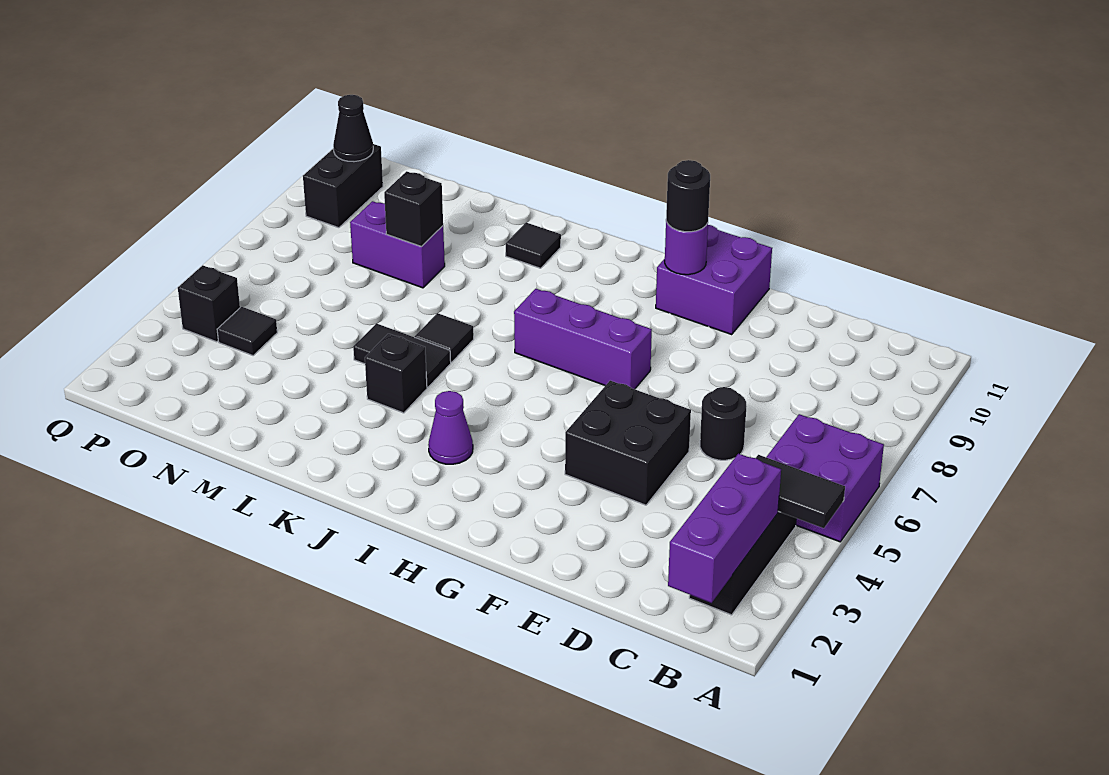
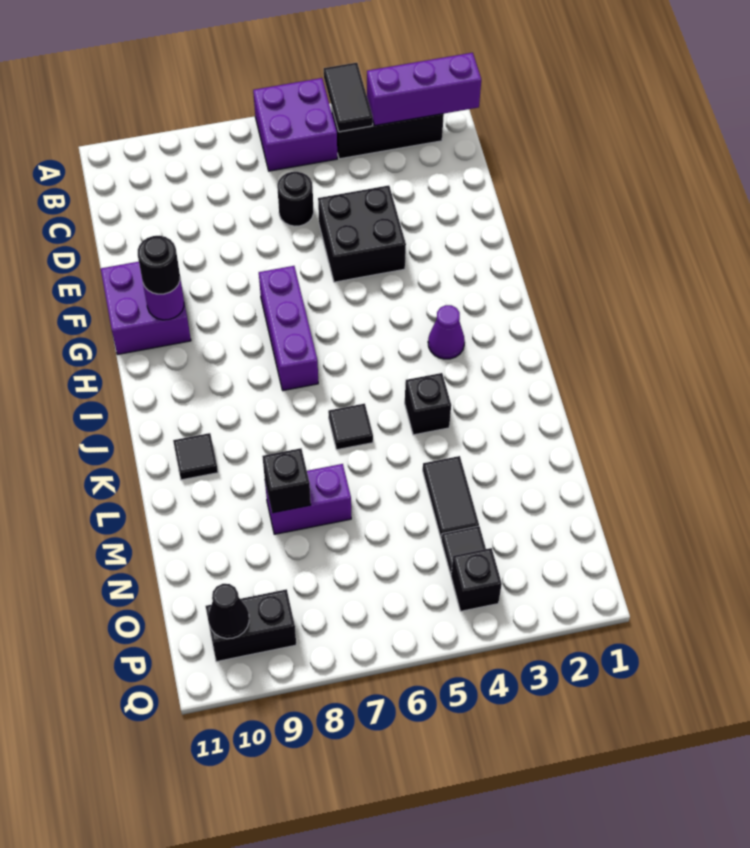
black 1x2 tile [353,324,451,387] -> black 1x2 tile moved to [423,456,479,538]
purple 1x2 brick [350,201,445,288] -> purple 1x2 brick turned to [265,464,351,534]

